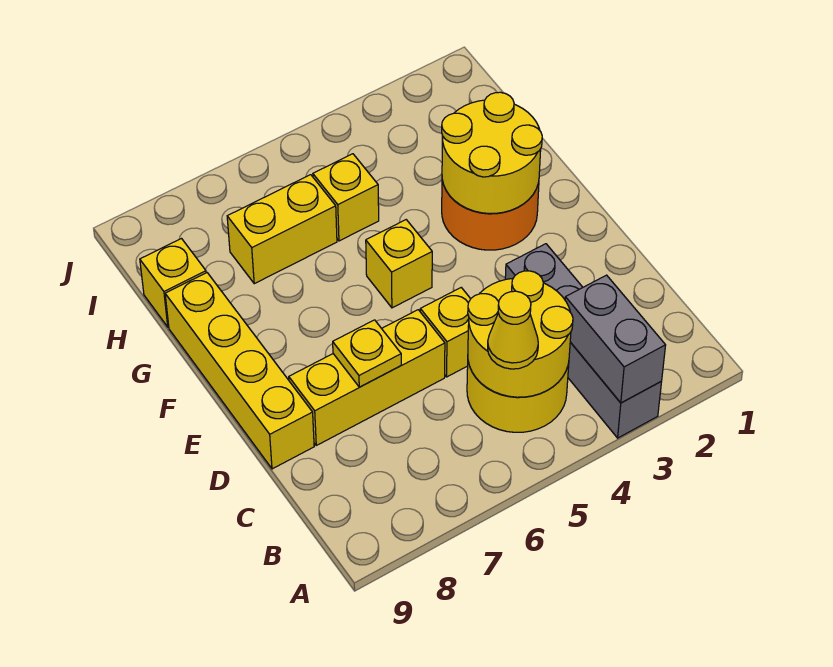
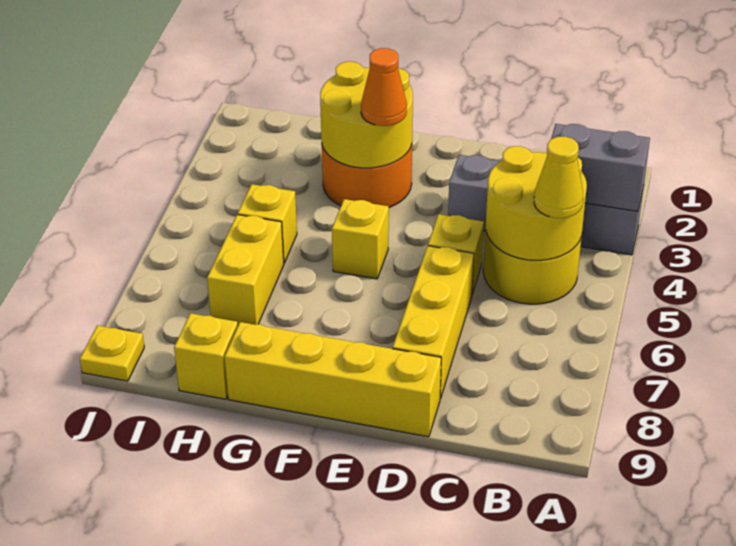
yellow 1x1 plate [333,320,401,387] -> yellow 1x1 plate moved to [80,326,144,381]
none -> orange 1x1 cone [361,48,407,126]

